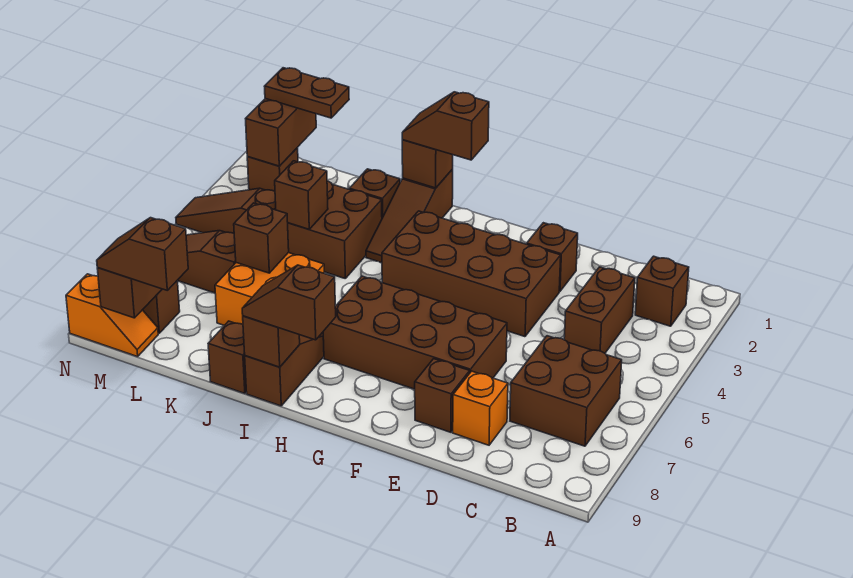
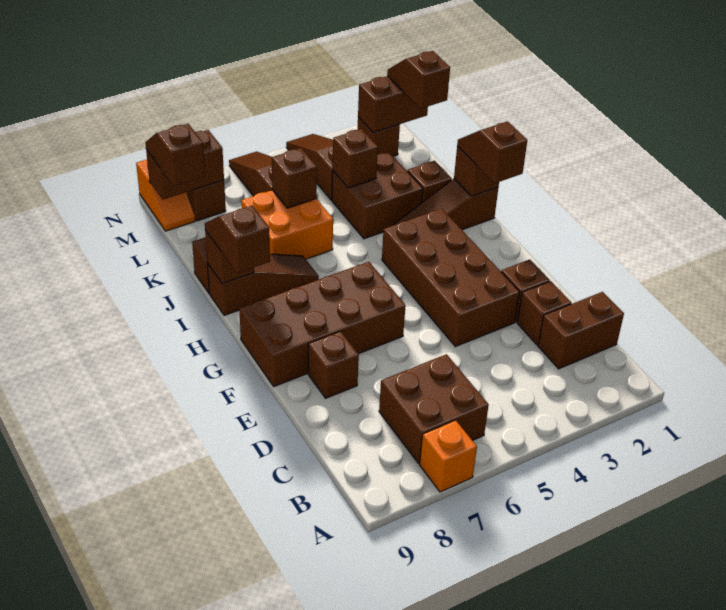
brown 1x1 brick [635,256,689,326] -> brown 1x1 brick moved to [517,281,571,345]
brown 1x2 brick [564,267,635,353] -> brown 1x2 brick moved to [538,292,624,369]
orange 1x1 brick [453,371,508,445] -> orange 1x1 brick moved to [420,420,477,492]
brown 2x4 brick [323,276,507,389] -> brown 2x4 brick turned to [239,262,406,386]
brown 1x2 plate [264,68,349,118] -> brown 1x2 slope [387,51,450,109]

